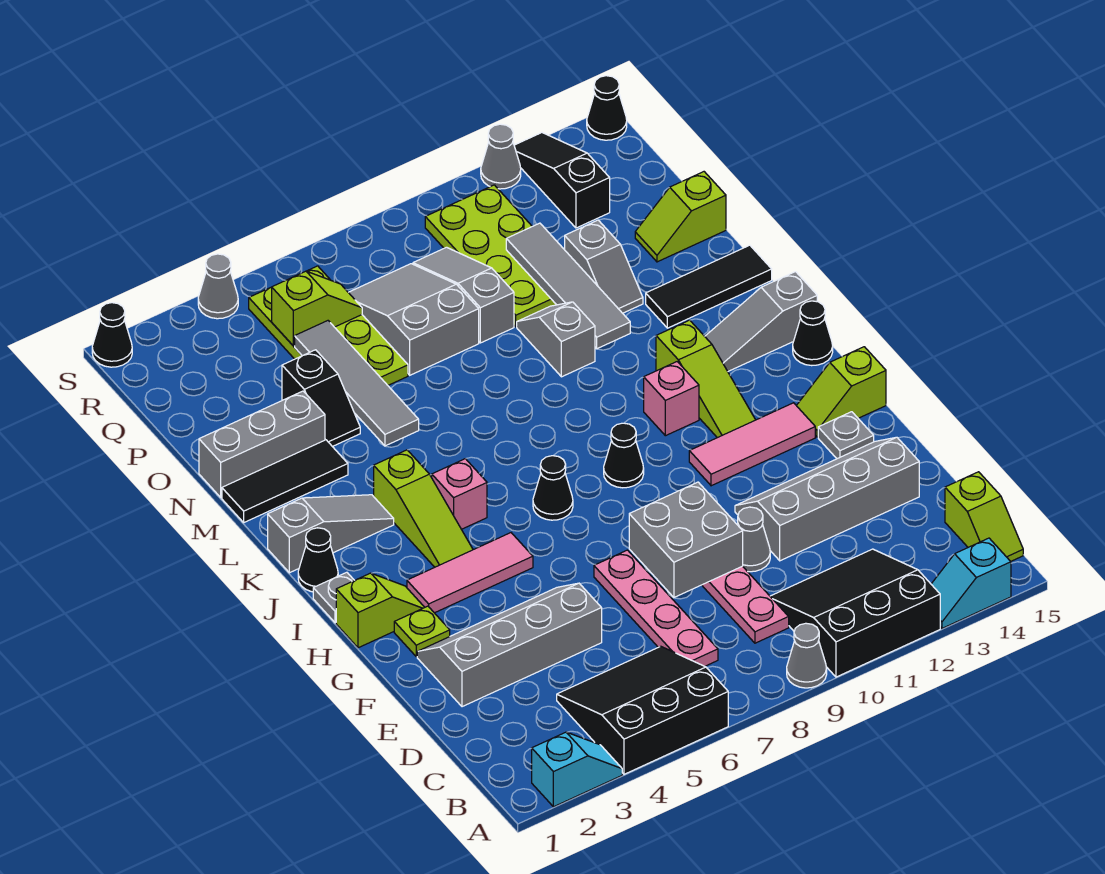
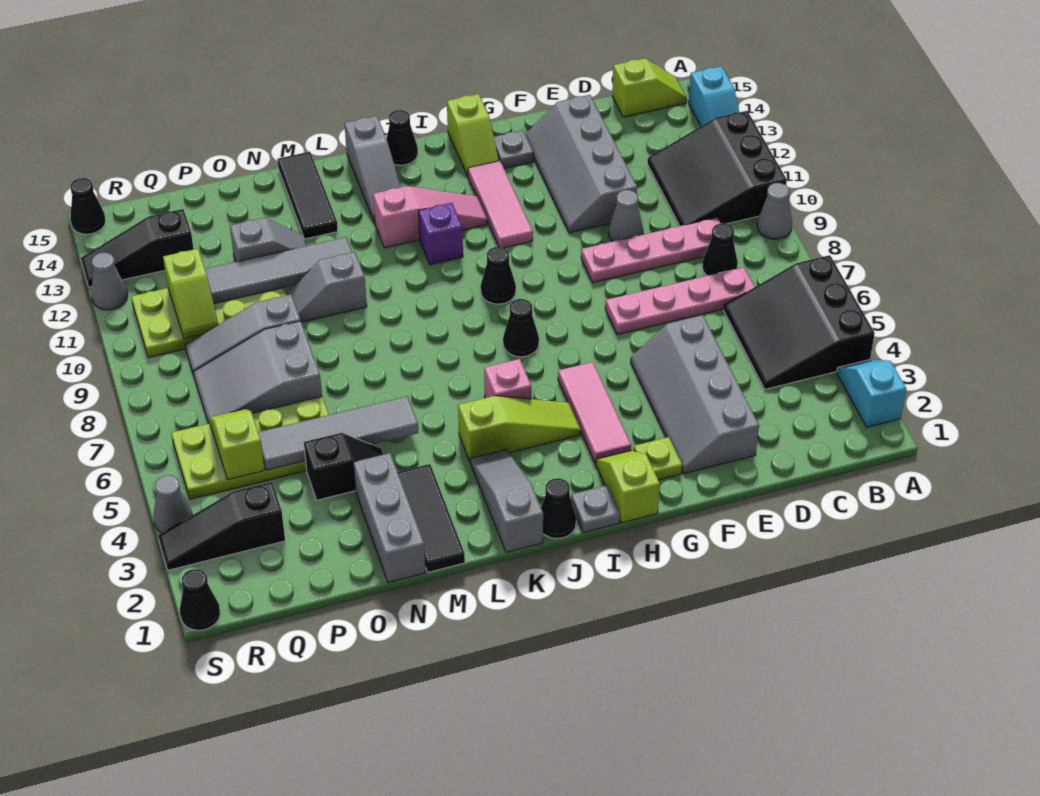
none -> black 1x1 cone [702,223,738,276]
grey 2x2 brick [629,482,743,597] -> none
lime 1x3 slope [656,320,755,438] -> pink 1x3 slope [373,186,487,248]
pink 1x1 brick [644,362,699,436] -> purple 1x1 brick [418,203,463,265]
lime 1x2 slope [635,172,726,262] -> lime 1x2 slope moved to [163,249,218,339]
none -> black 1x3 slope [158,482,285,570]

